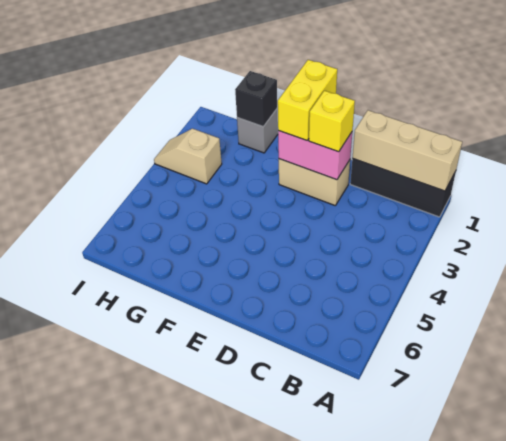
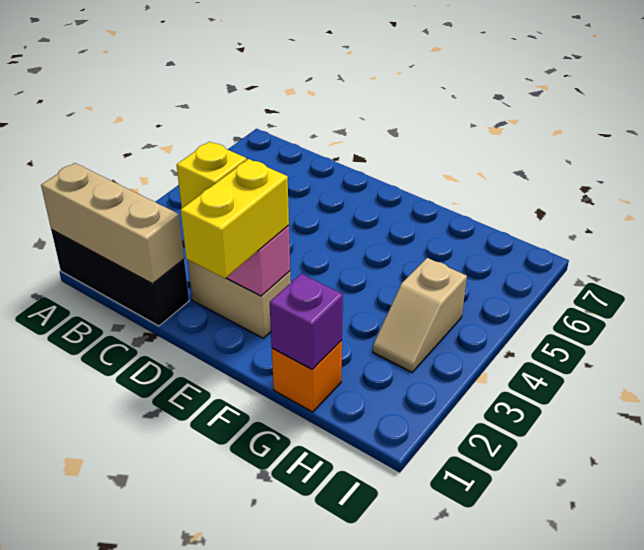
grey 1x1 brick [237,109,278,153] -> orange 1x1 brick [272,340,342,412]
black 1x1 brick [235,71,277,127] -> purple 1x1 brick [270,274,343,370]
tan 1x2 slope [154,129,222,184] -> tan 1x2 slope turned to [373,258,467,372]

